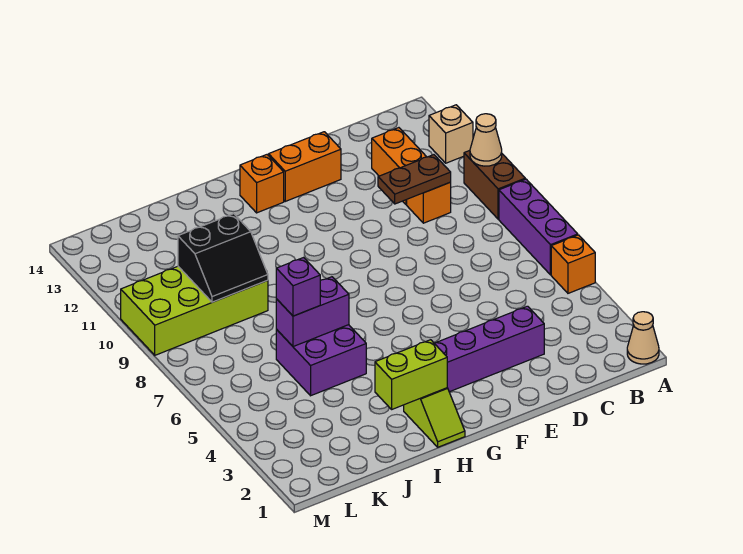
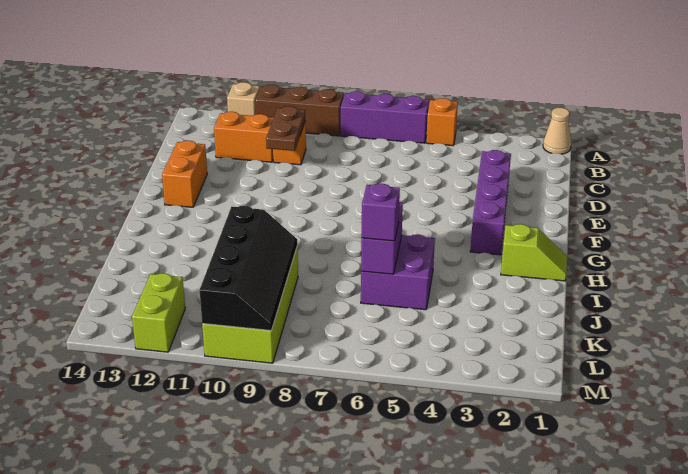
brown 1x2 brick [464,151,525,219] -> brown 1x3 brick [255,85,344,136]
tan 1x1 cone [470,114,502,166] -> none
orange 1x1 brick [240,155,284,213] -> none
lime 1x2 brick [375,340,447,409] -> lime 1x2 brick moved to [132,273,185,352]
black 2x2 slope [178,214,268,302] -> black 2x4 slope [200,206,297,331]

